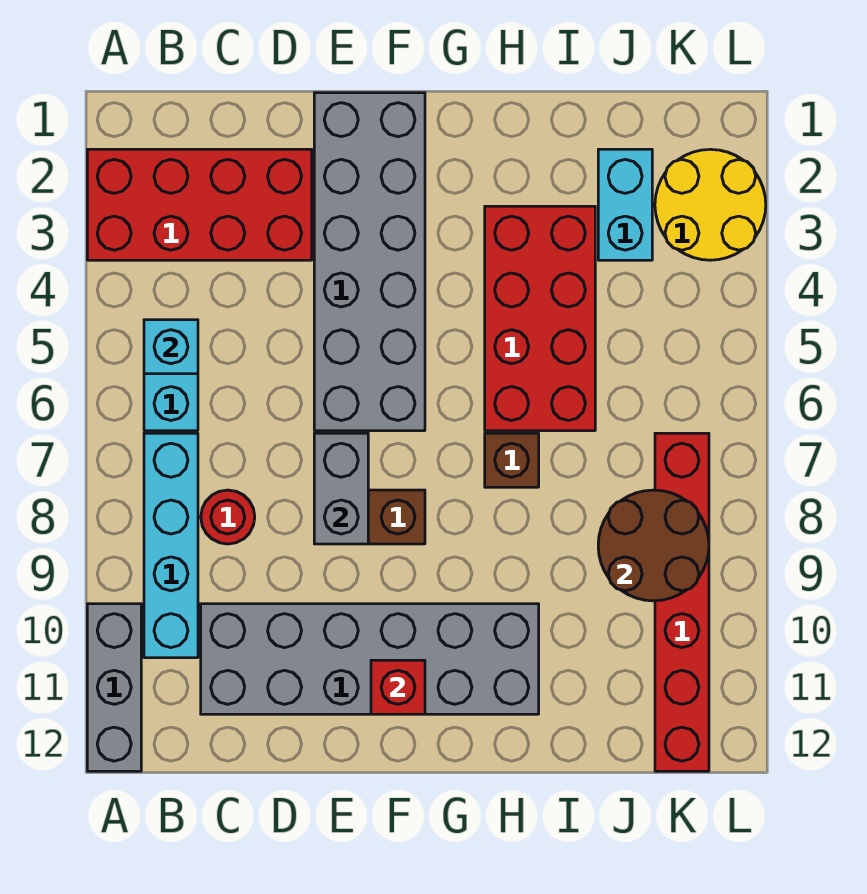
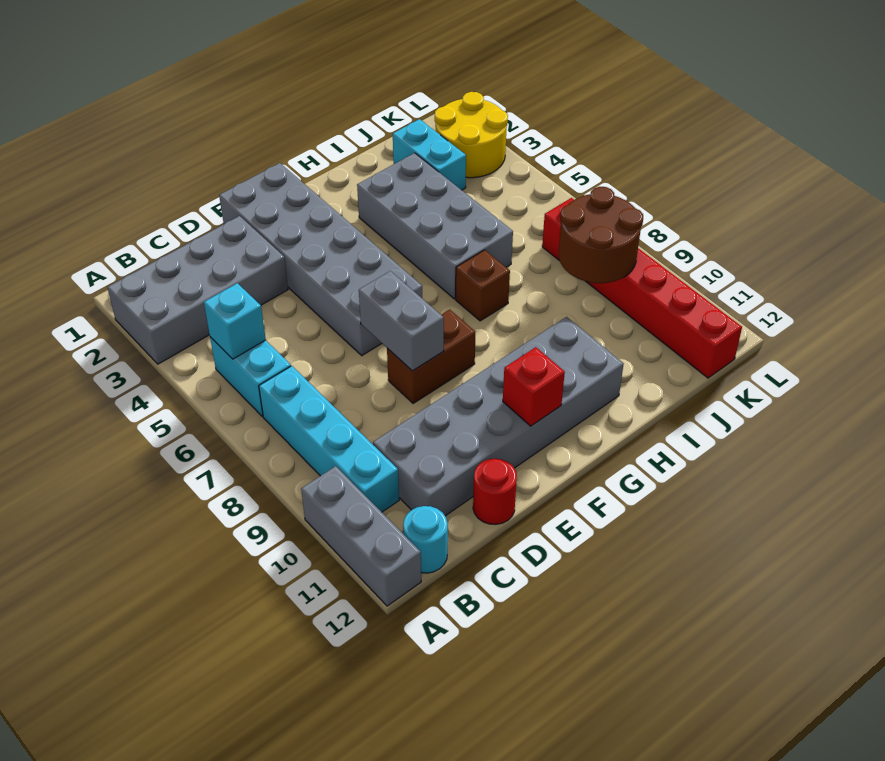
red 2x4 brick [87,149,312,260] -> grey 2x4 brick [107,216,288,364]
none -> cyan 1x1 round brick [403,506,448,573]
red 1x1 round brick [201,490,255,544] -> red 1x1 round brick moved to [473,459,517,524]
red 2x4 brick [485,206,595,431] -> grey 2x4 brick [357,153,513,299]

